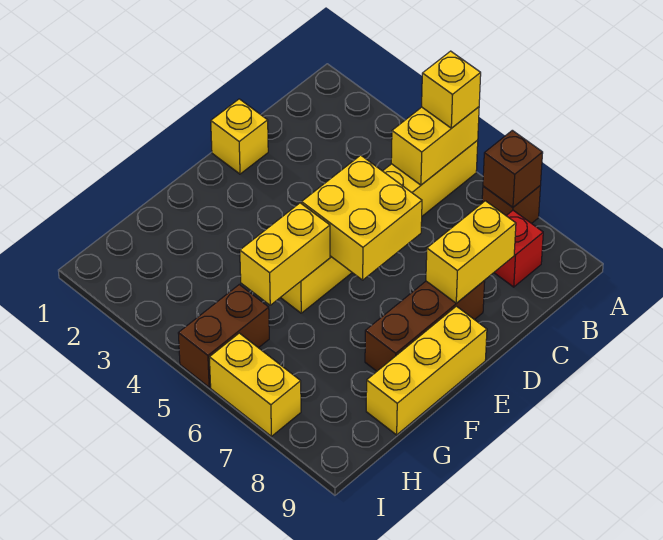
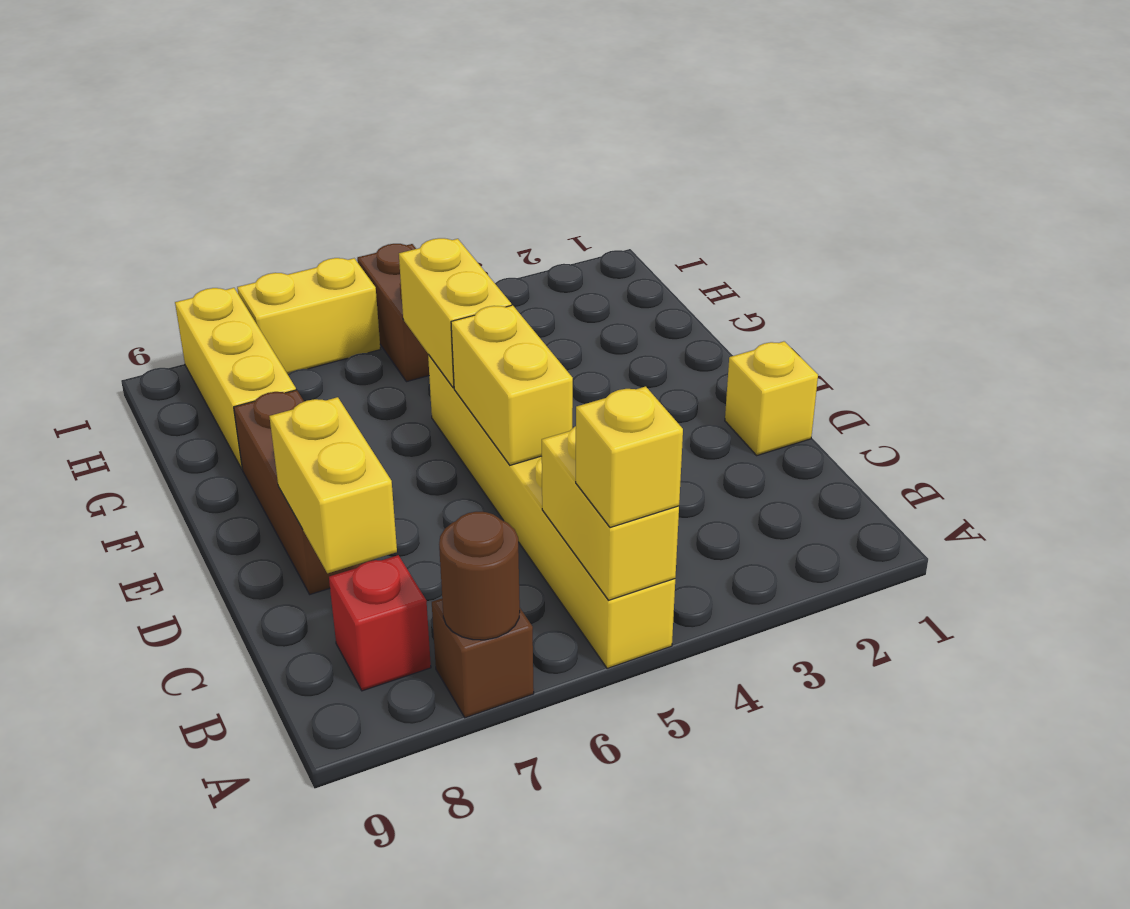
brown 1x1 brick [483,130,543,207] -> brown 1x1 round brick [439,512,520,640]
yellow 2x2 brick [302,155,422,280] -> yellow 1x2 brick [451,305,573,465]
yellow 1x3 brick [366,306,487,435] -> yellow 1x3 brick moved to [175,288,296,469]

